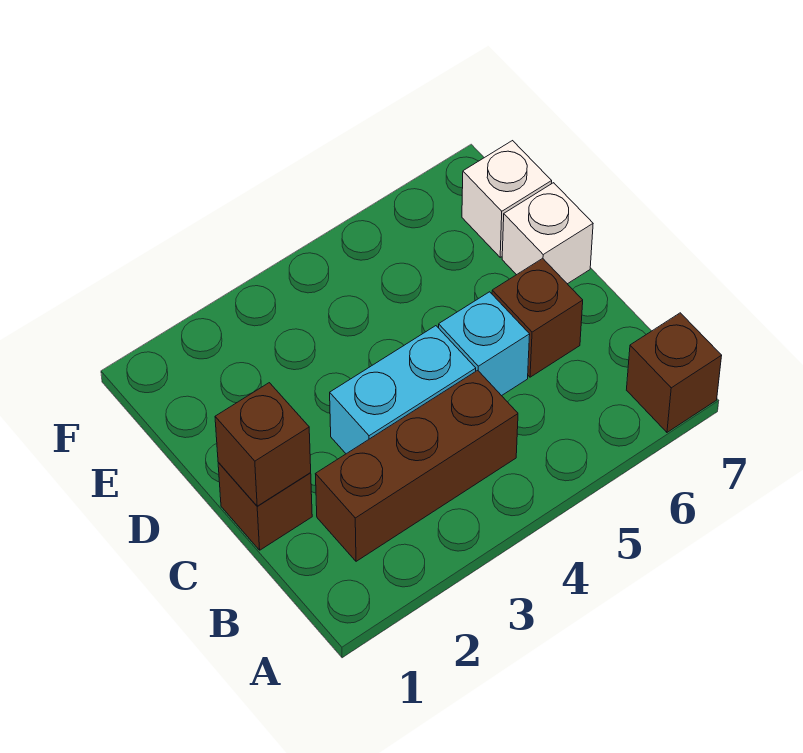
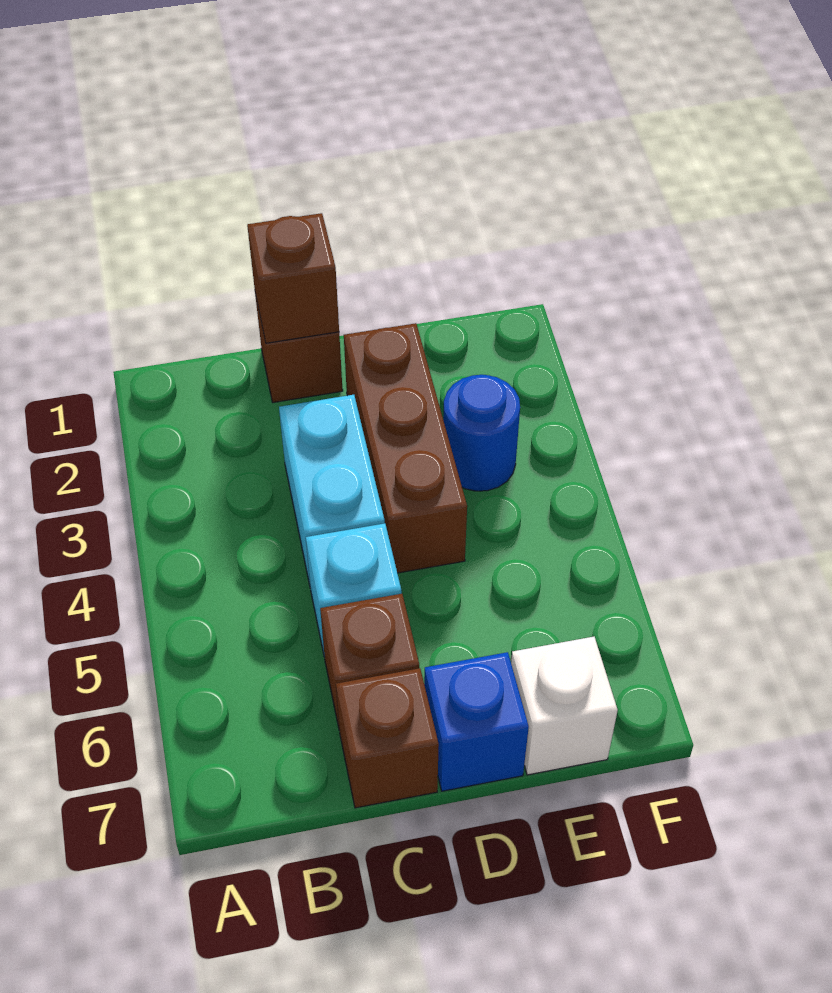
brown 1x1 brick [627,313,722,432] -> brown 1x1 brick moved to [336,668,439,808]
brown 1x3 brick [316,370,518,561] -> brown 1x3 brick moved to [344,323,467,573]
white 1x1 brick [502,183,593,284] -> blue 1x1 brick [424,652,529,791]
none -> blue 1x1 round brick [443,375,520,491]

